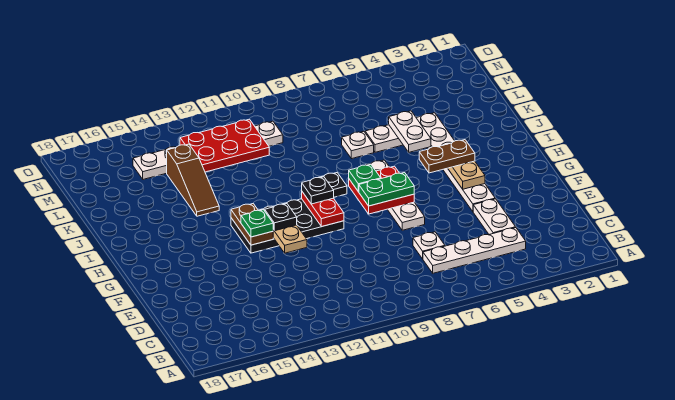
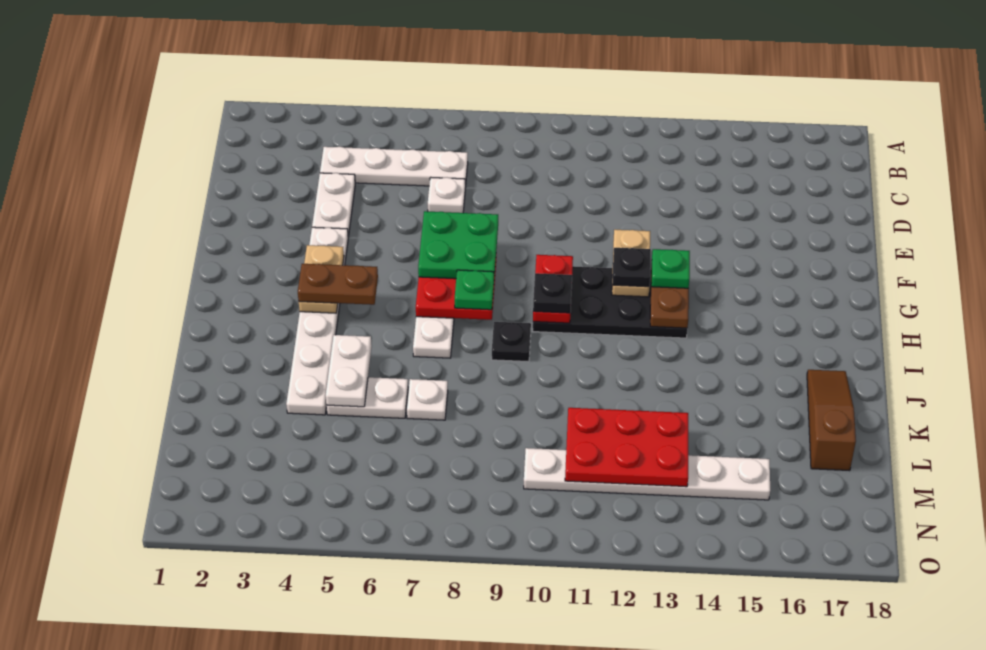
green 1x2 plate [359,173,414,206] -> green 2x2 plate [418,211,498,279]
brown 1x3 slope [167,144,219,216] -> brown 1x3 slope moved to [807,370,856,471]

